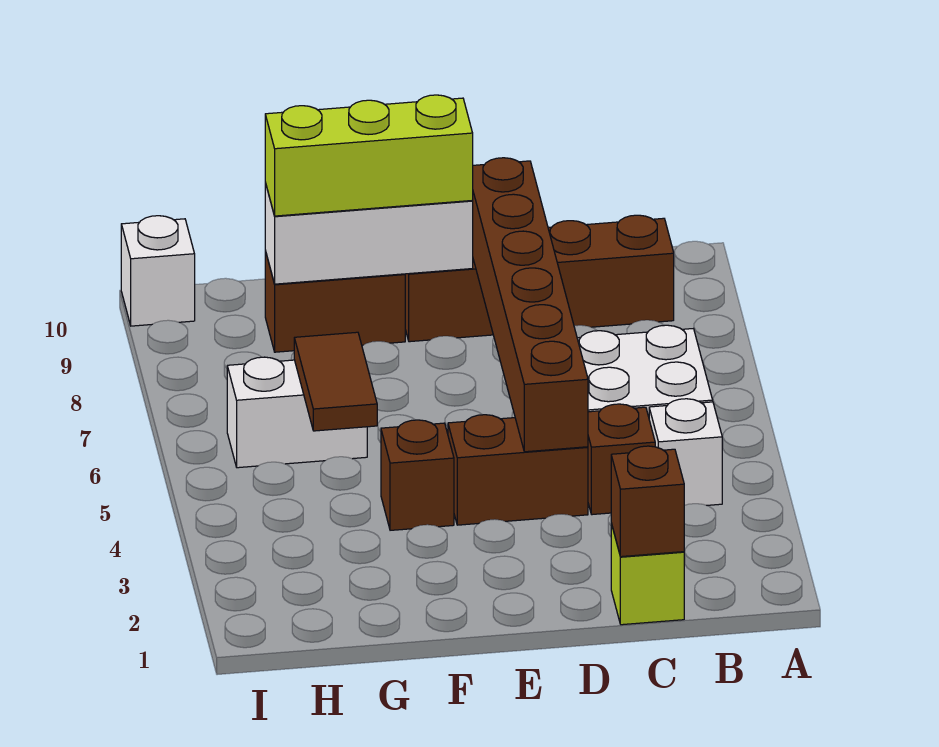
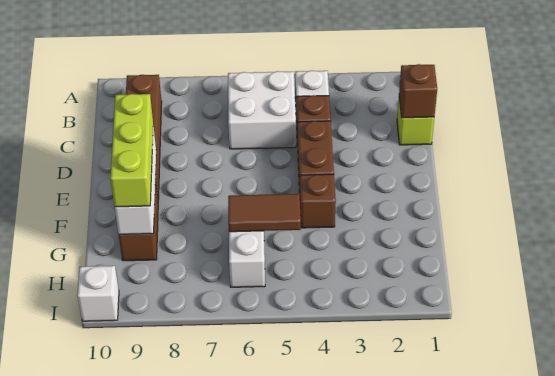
brown 1x6 brick [472,158,588,452] -> none

